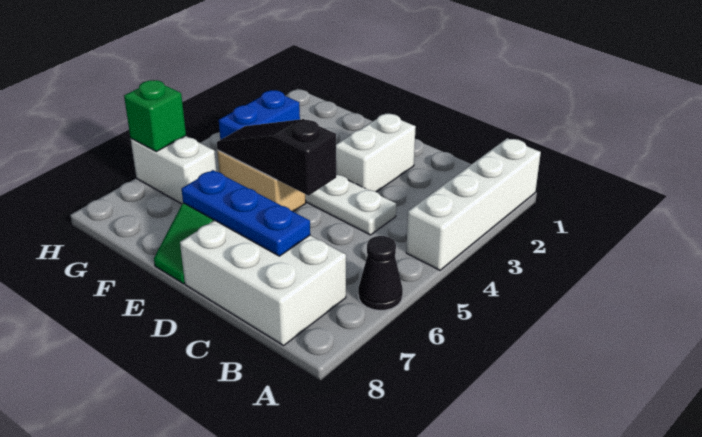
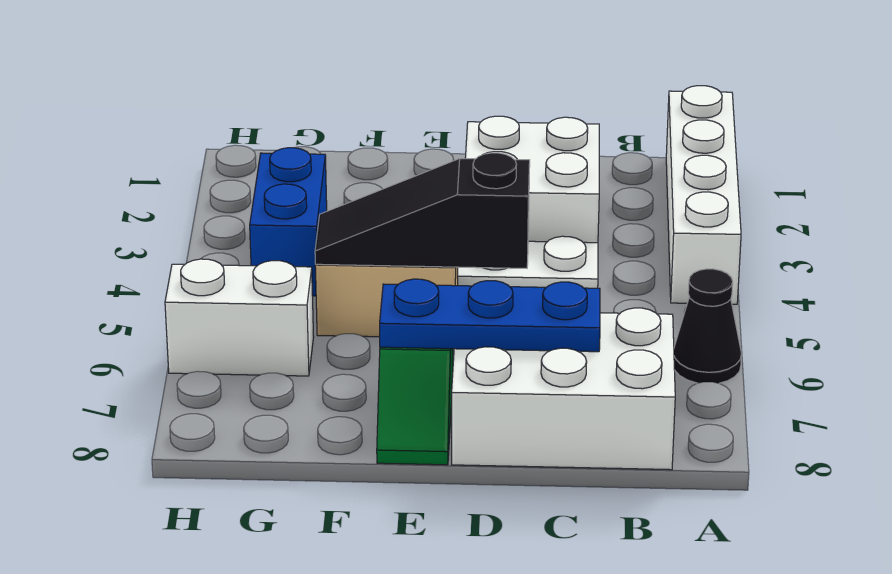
white 1x2 brick [336,114,416,192] -> white 2x2 brick [465,116,599,243]
green 1x1 brick [124,80,186,151] -> none

